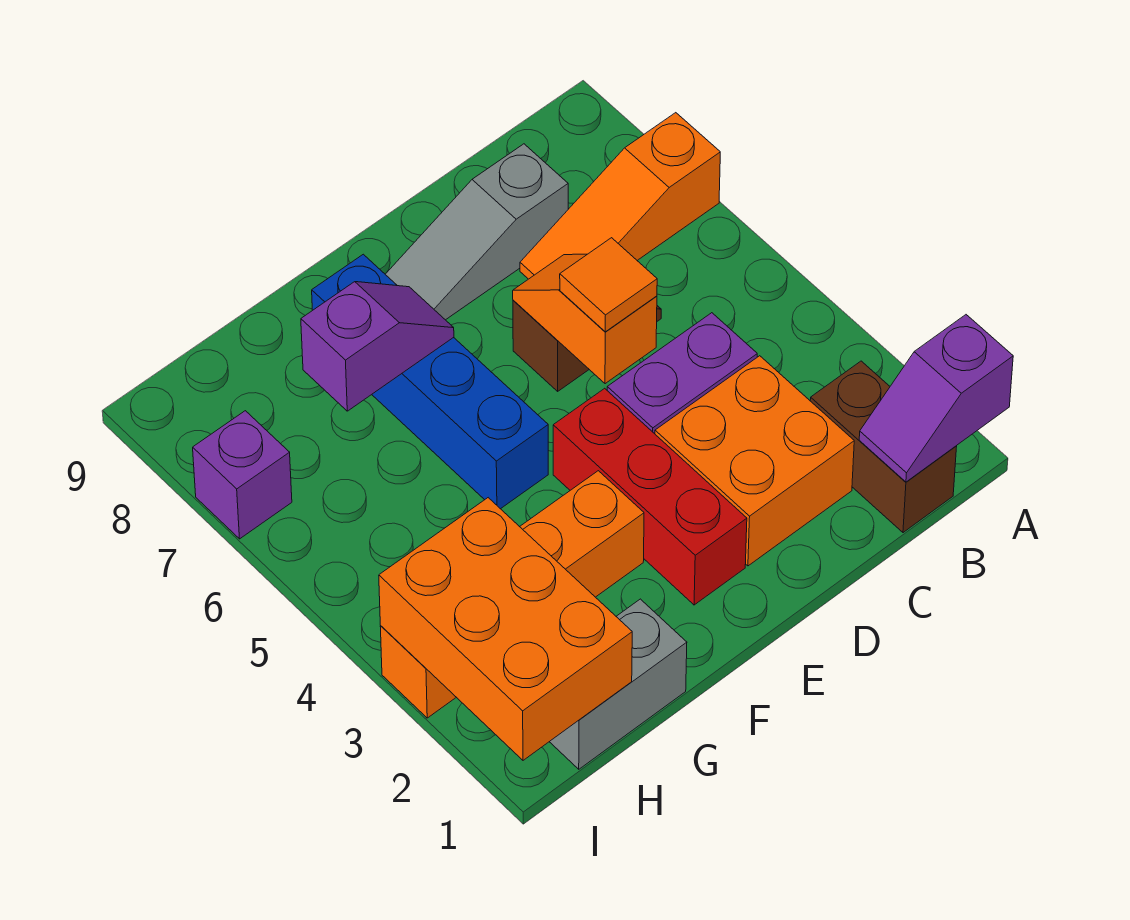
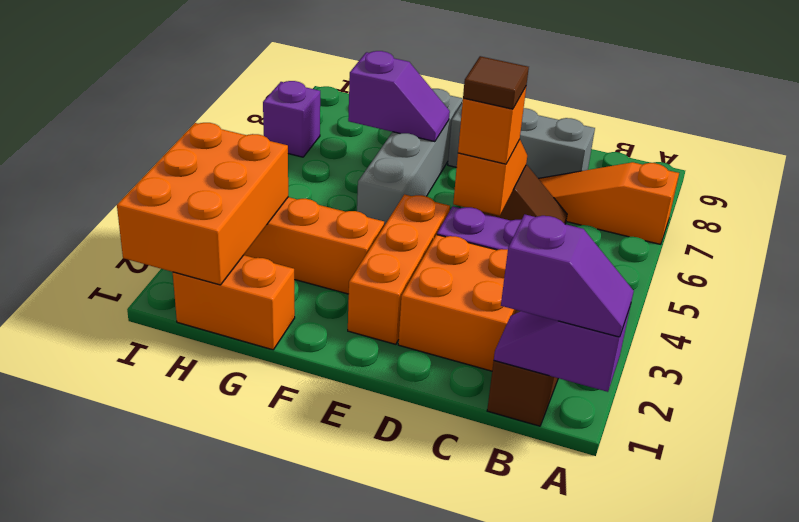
none -> purple 1x2 slope [501,214,634,337]
grey 1x3 slope [385,144,568,320] -> grey 1x3 brick [448,104,595,178]
orange 1x1 tile [560,238,657,332] -> orange 1x1 brick [458,87,526,164]
none -> brown 1x1 tile [463,56,529,109]
red 1x3 brick [553,388,747,605] -> orange 1x3 brick [348,194,450,344]
blue 1x4 brick [312,254,548,509] -> grey 1x4 brick [357,89,463,225]
grey 1x2 brick [550,599,687,769] -> orange 1x2 brick [173,255,295,350]

